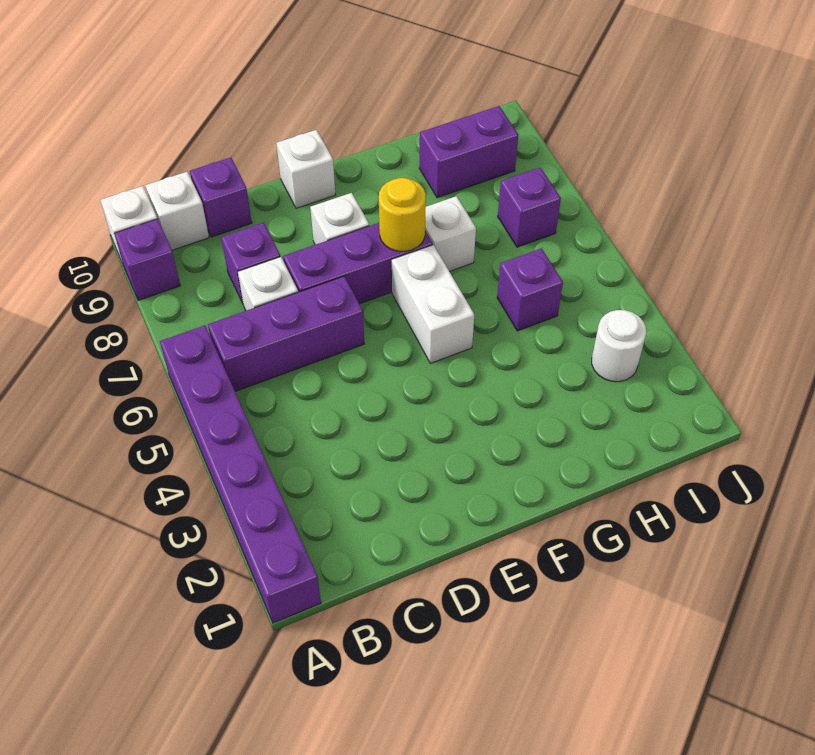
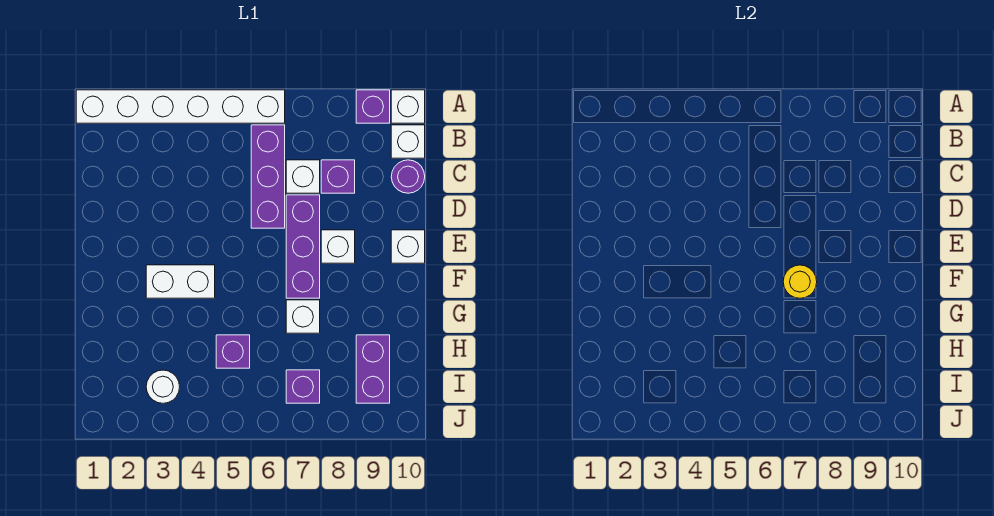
purple 1x6 brick [160,325,321,623] -> white 1x6 brick [76,90,285,123]
purple 1x1 brick [190,158,252,237] -> purple 1x1 round brick [391,160,425,193]
white 1x2 brick [392,245,474,363] -> white 1x2 brick moved to [146,265,215,298]

